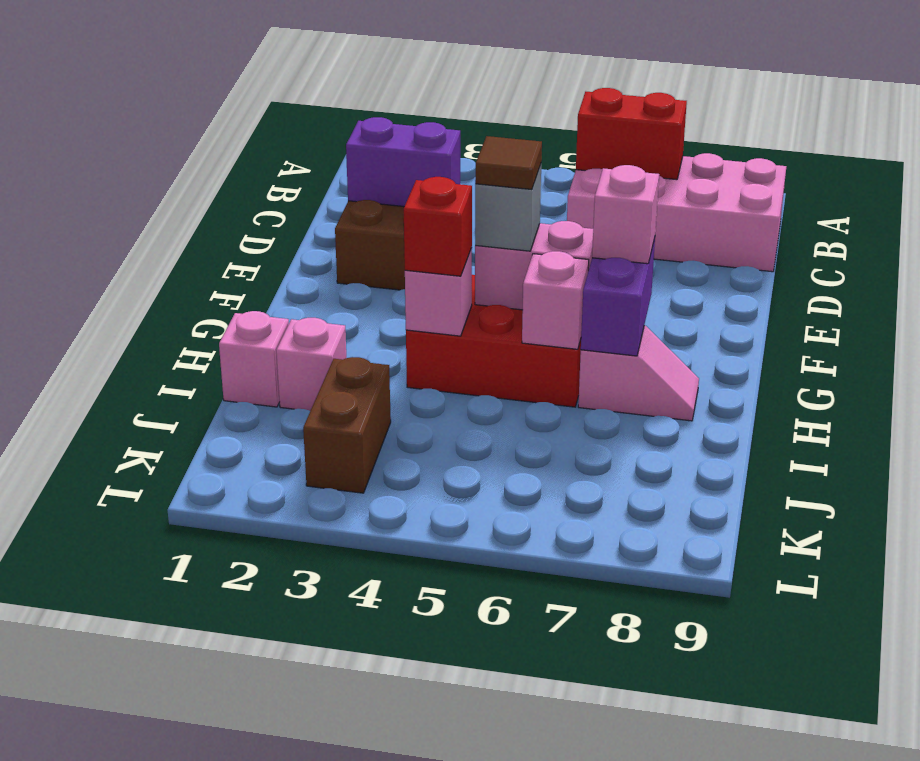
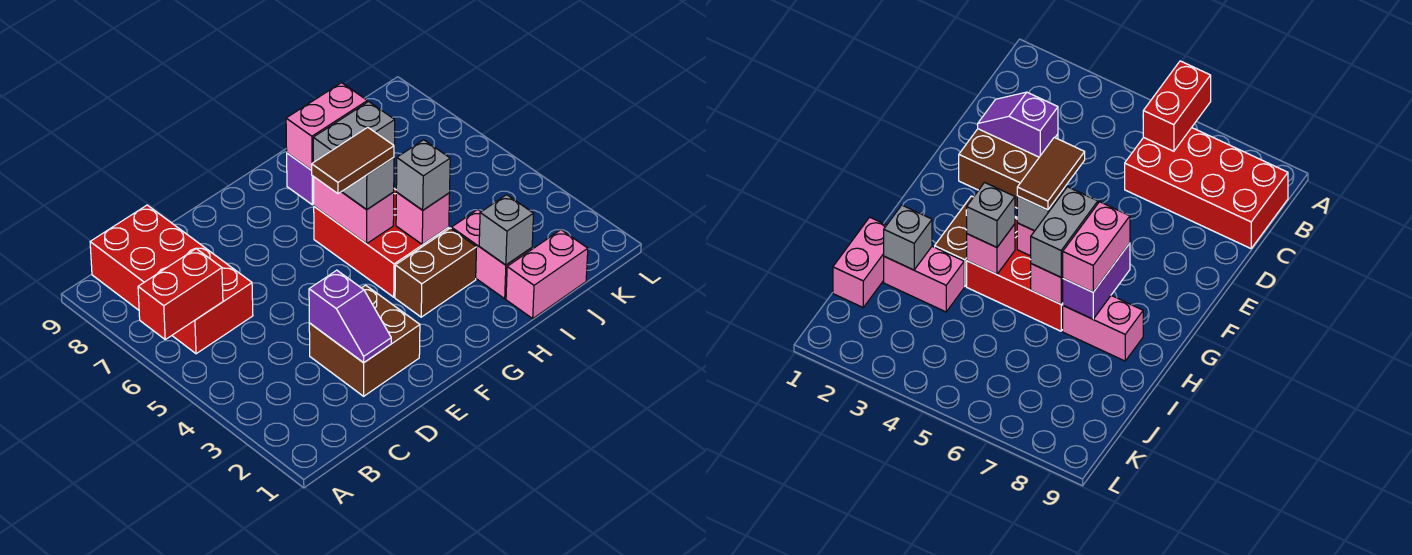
pink 2x4 brick [567,153,786,272] -> red 2x4 brick [90,205,253,354]
red 1x2 brick [576,88,687,180] -> red 1x2 brick turned to [138,249,223,339]
purple 1x2 brick [346,117,460,206] -> purple 1x2 slope [309,270,391,363]
brown 1x1 tile [475,136,542,189] -> brown 1x2 tile [311,127,394,194]
none -> grey 1x2 brick [313,102,395,162]
pink 1x1 brick [592,165,659,264] -> pink 1x2 brick [286,83,367,170]
red 1x1 brick [404,177,472,276] -> grey 1x1 brick [396,140,450,210]
pink 1x2 slope [578,325,699,421] -> pink 1x2 brick [1063,296,1143,361]
pink 1x1 brick [219,311,289,407] -> pink 1x2 brick [506,230,588,319]
pink 1x1 brick [276,318,346,411] -> pink 1x2 brick [451,210,532,299]
none -> grey 1x1 brick [479,195,534,265]
brown 1x2 brick [303,357,391,493] -> brown 1x2 brick moved to [395,228,477,317]

